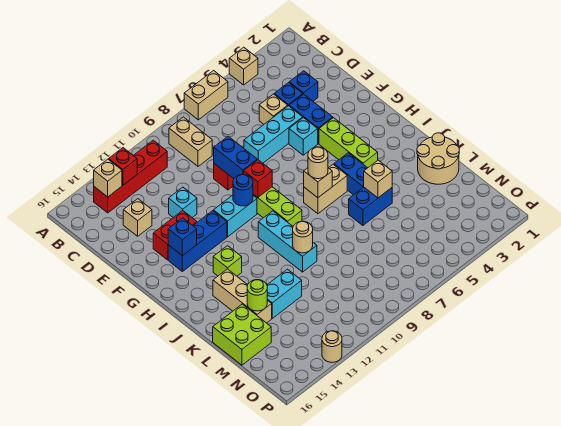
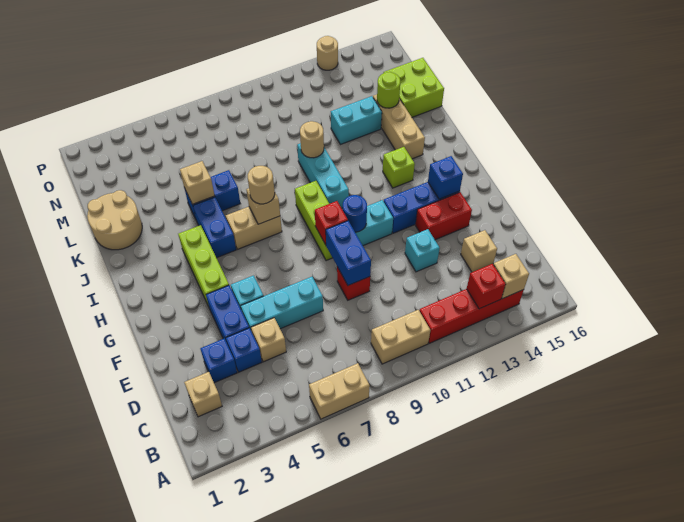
tan 1x1 brick [229,47,258,85] -> tan 1x1 brick moved to [184,372,222,417]
tan 1x2 brick [169,117,212,166] -> tan 1x2 brick turned to [371,310,430,364]

